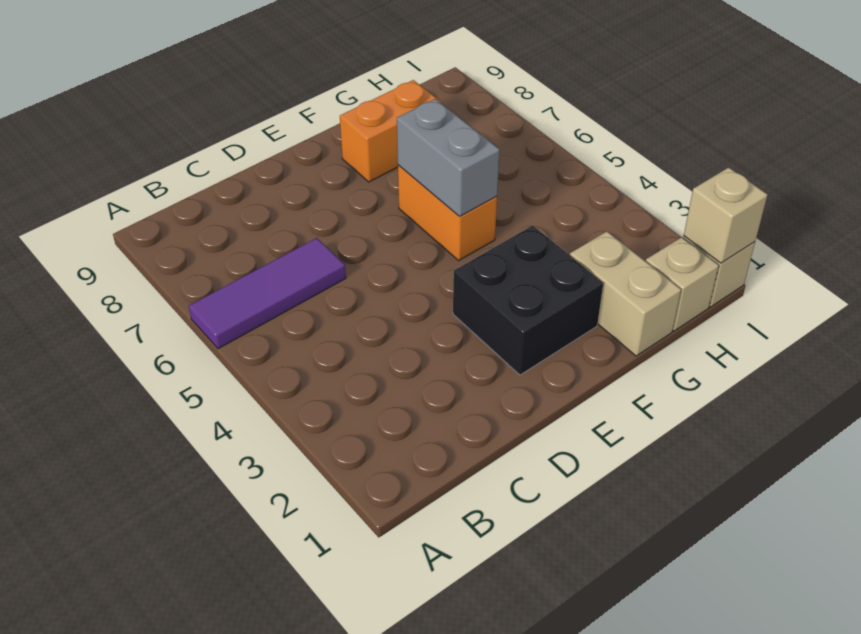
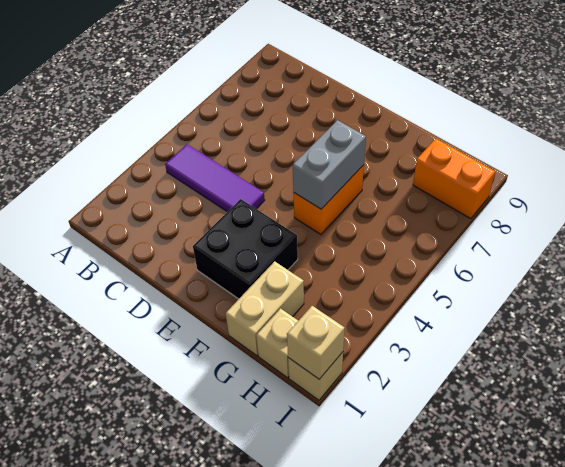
purple 1x3 tile [189,238,346,349] -> purple 1x3 tile moved to [165,144,265,212]
orange 1x2 brick [340,80,441,182] -> orange 1x2 brick moved to [413,139,495,219]

